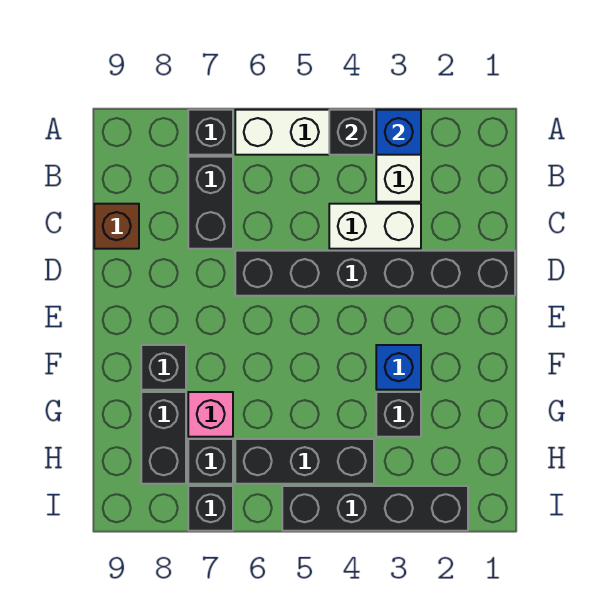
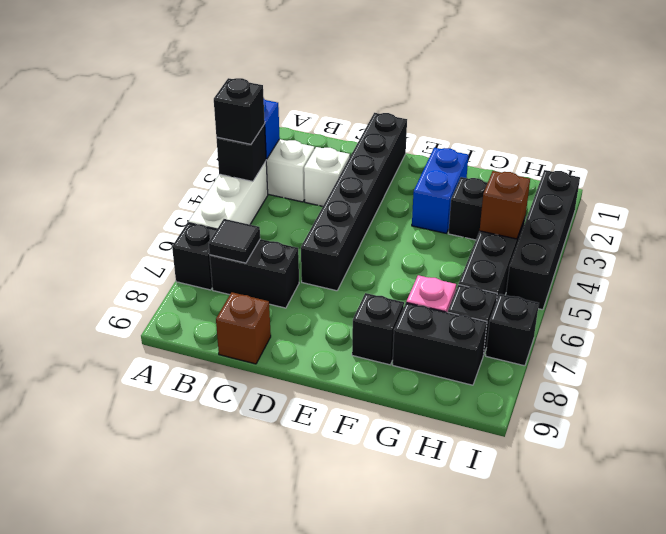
none -> black 1x1 brick [214,78,265,144]
none -> black 1x1 tile [209,219,260,263]
white 1x2 brick [329,204,421,249] -> white 1x1 brick [304,147,350,206]
blue 1x1 brick [376,345,421,390] -> blue 1x2 brick [412,148,468,233]
none -> brown 1x1 brick [480,171,530,239]

